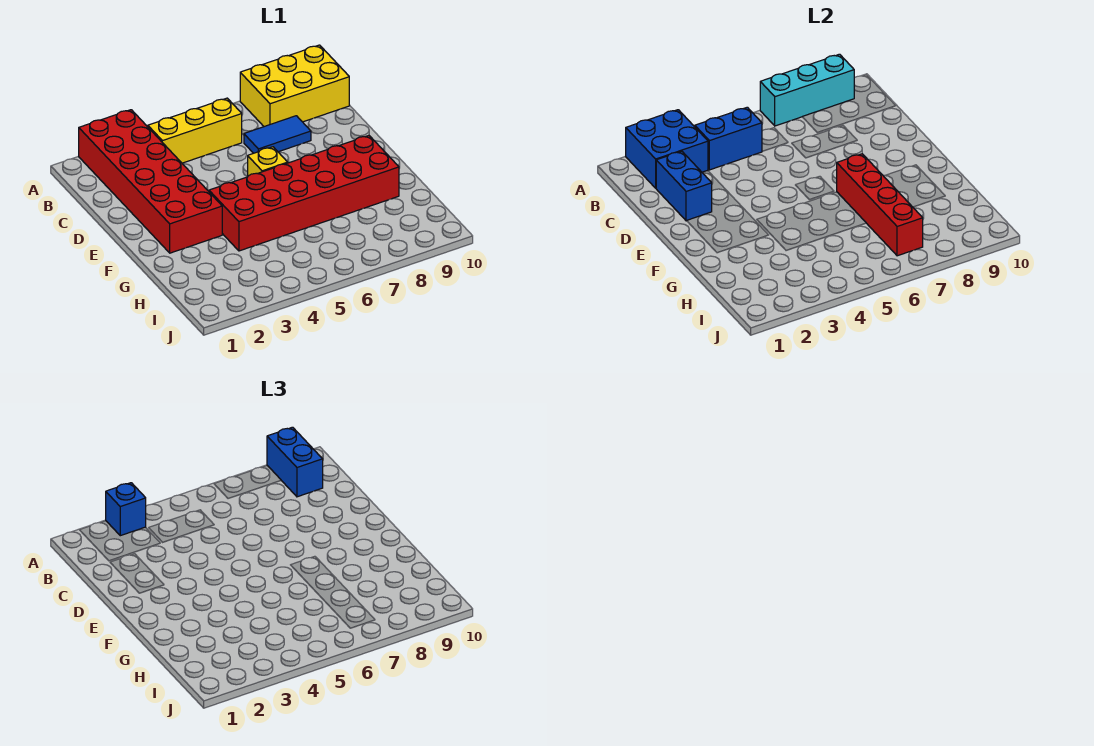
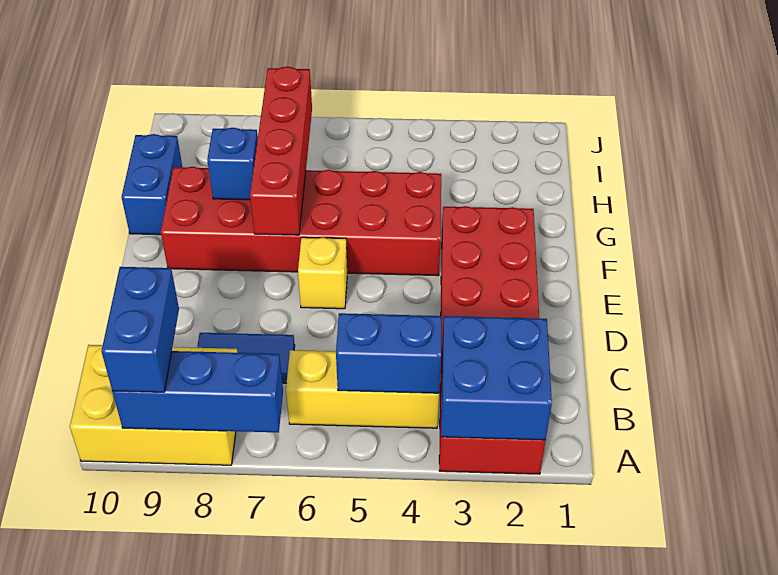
blue 1x1 brick [106,483,146,536] -> blue 1x1 brick moved to [207,128,258,200]
cyan 1x3 brick [760,54,854,126] -> blue 1x3 brick [112,351,283,433]
blue 1x2 brick [656,151,712,221] -> blue 1x2 brick moved to [122,134,182,235]

